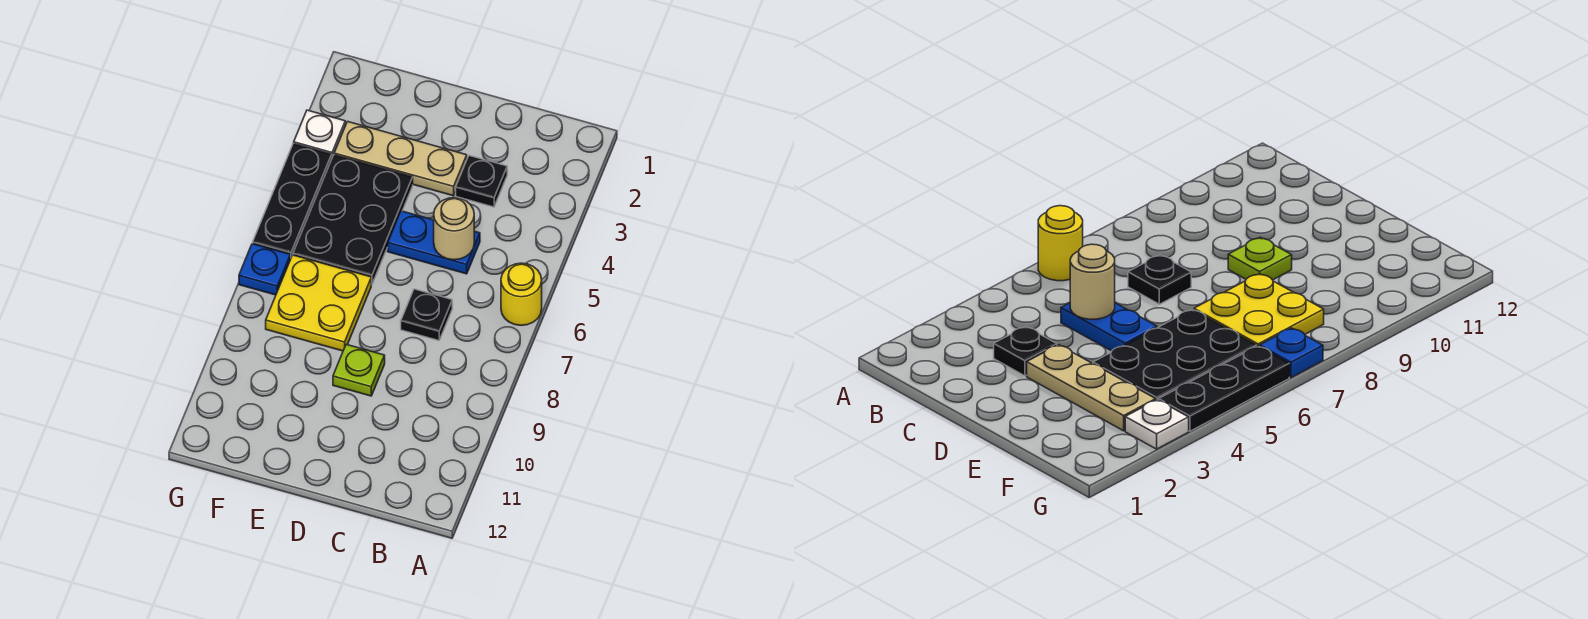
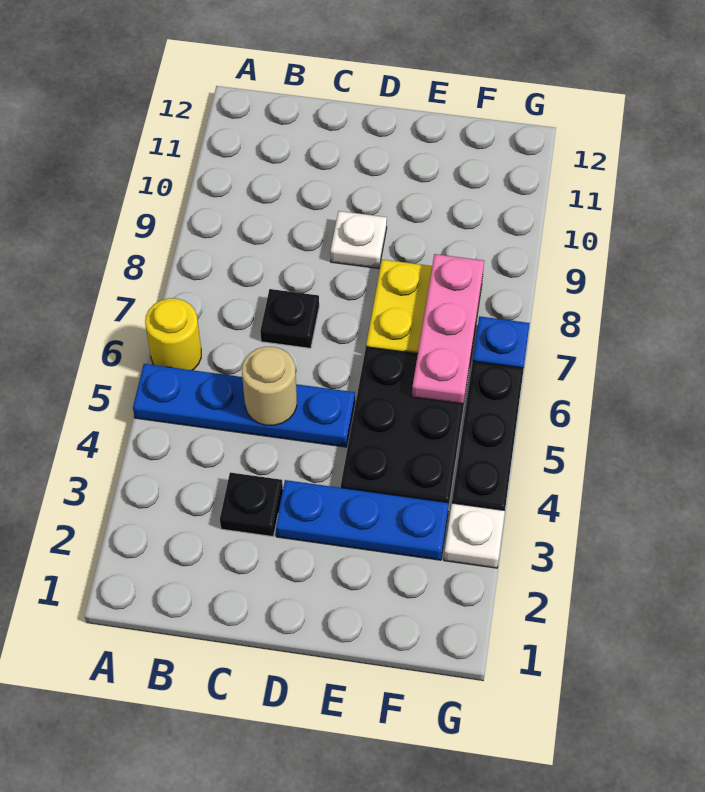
blue 1x2 plate [388,211,480,274] -> blue 1x4 plate [133,364,355,447]
tan 1x3 plate [334,122,467,196] -> blue 1x3 plate [276,480,449,560]
lime 1x1 plate [333,344,385,396] -> white 1x1 plate [330,211,387,269]
none -> pink 1x3 plate [412,254,484,404]

